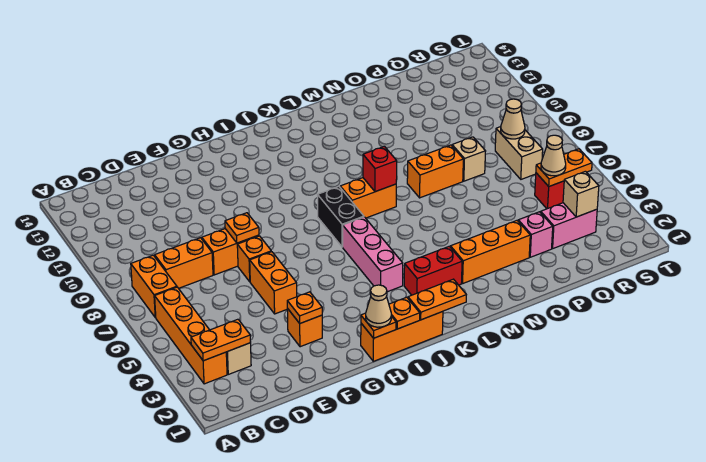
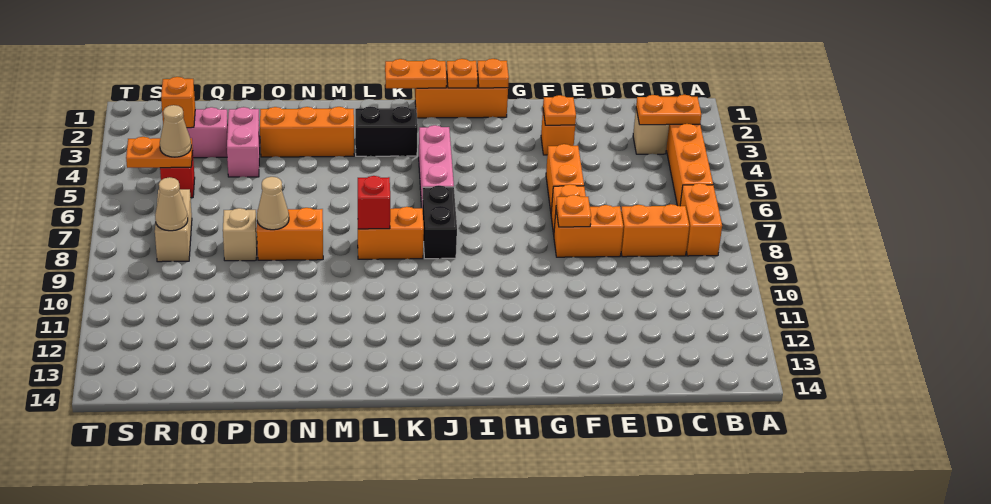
tan 1x1 cone [366,285,391,327] -> tan 1x1 cone moved to [257,177,289,230]
red 1x2 brick [404,246,462,295] -> black 1x2 brick [355,106,418,156]
pink 1x1 brick [518,212,553,257] -> pink 1x2 brick [227,107,260,177]
tan 1x1 brick [563,171,599,217] -> orange 1x1 brick [161,77,195,128]

